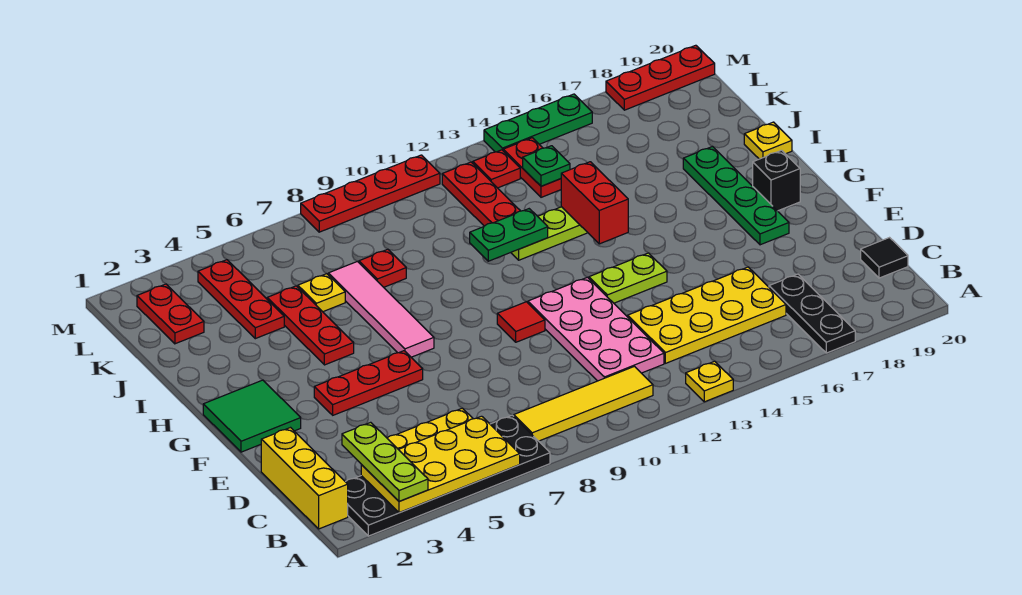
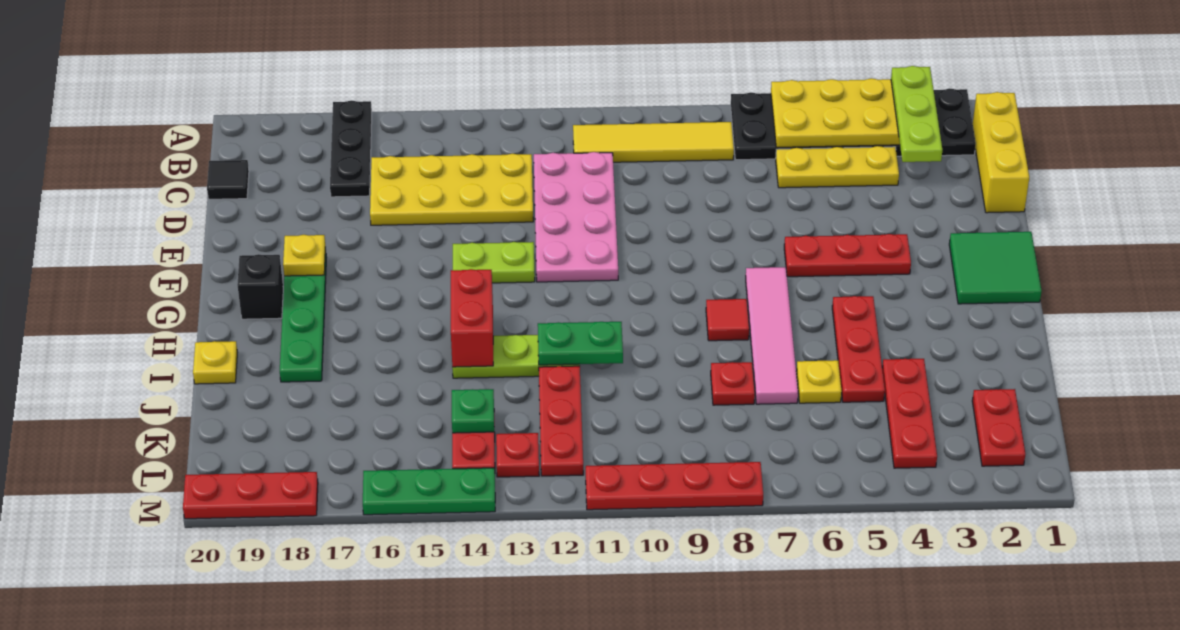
yellow 1x1 plate [686,361,733,402] -> yellow 1x1 plate moved to [283,235,325,276]
red 1x1 tile [497,302,545,342] -> red 1x1 tile moved to [706,299,749,341]

